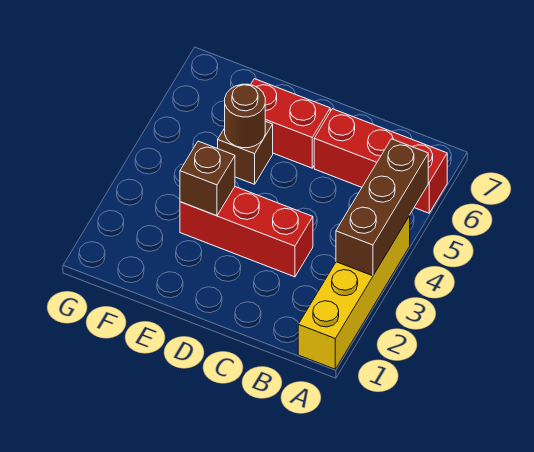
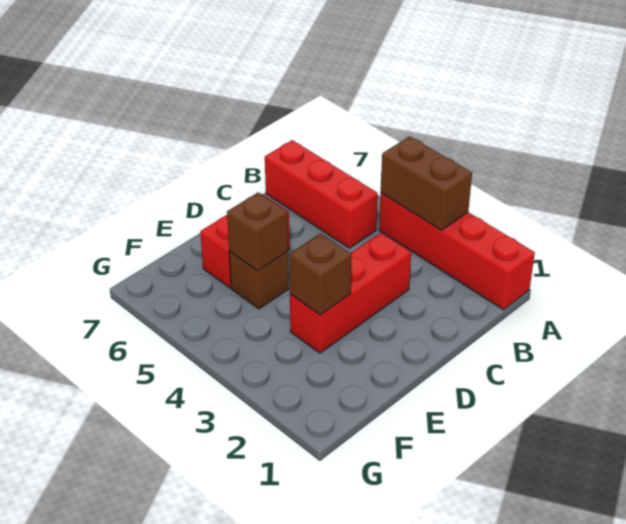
yellow 1x4 brick [298,216,410,369] -> red 1x4 brick [379,193,535,310]
brown 1x3 brick [336,139,428,276] -> brown 1x2 brick [381,136,472,230]
red 1x3 brick [314,109,447,213] -> red 1x3 brick turned to [265,140,378,248]
brown 1x1 round brick [225,84,265,148] -> brown 1x1 brick [227,192,288,271]

